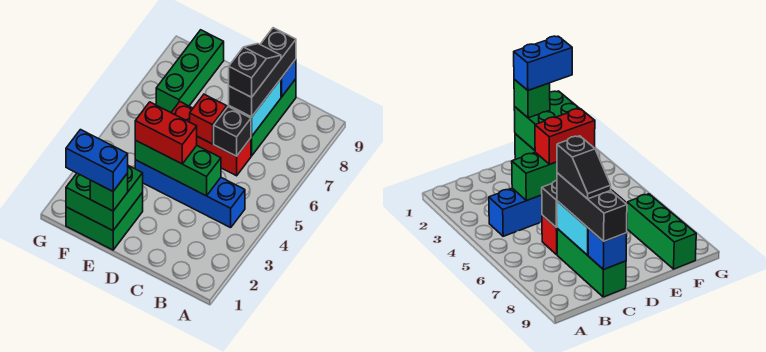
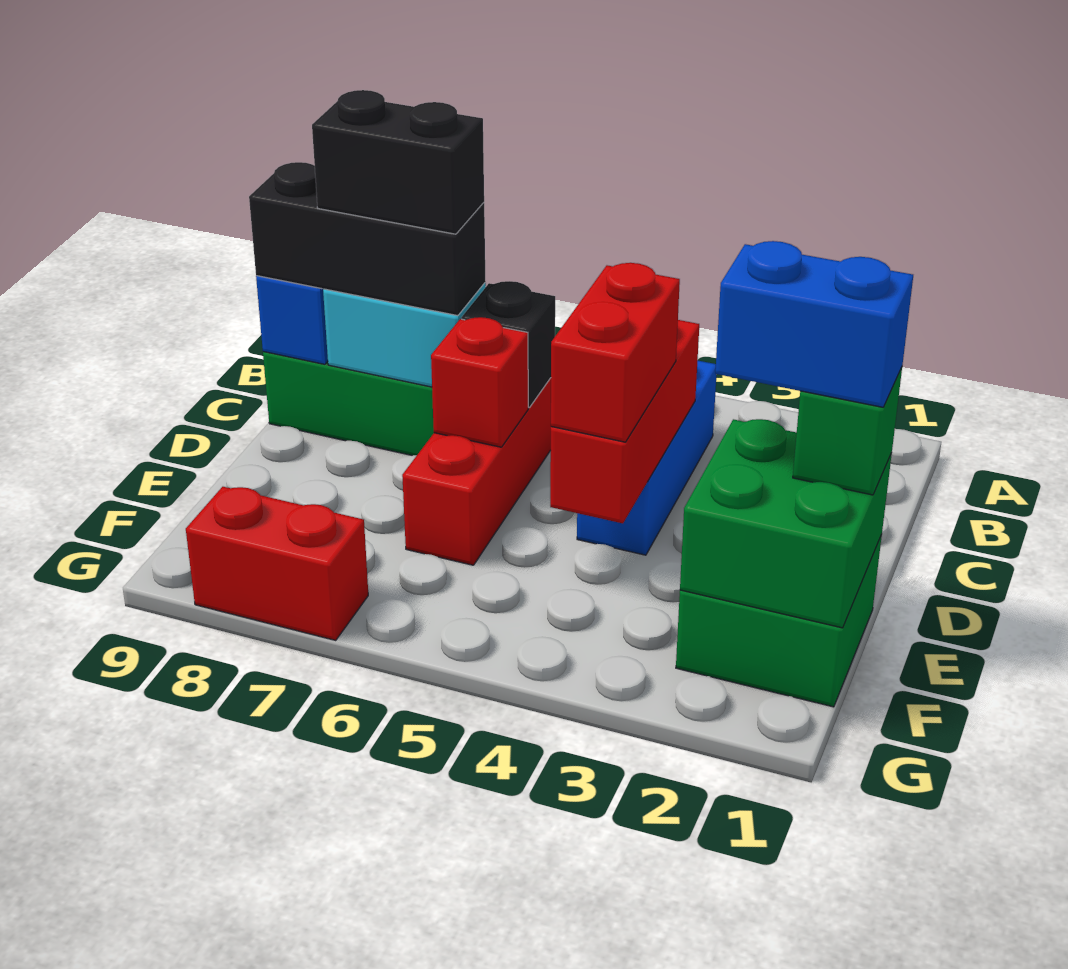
blue 1x4 brick [135,160,245,228] -> blue 1x3 brick [577,361,717,555]
green 1x3 brick [135,140,221,196] -> red 1x3 brick [550,320,699,523]
black 1x2 slope [229,44,281,97] -> black 1x2 brick [312,90,484,234]
blue 1x2 brick [66,130,128,191] -> blue 1x2 brick turned to [715,241,913,407]
green 1x3 brick [156,30,224,112] -> none
none -> red 1x2 brick [186,487,368,640]

